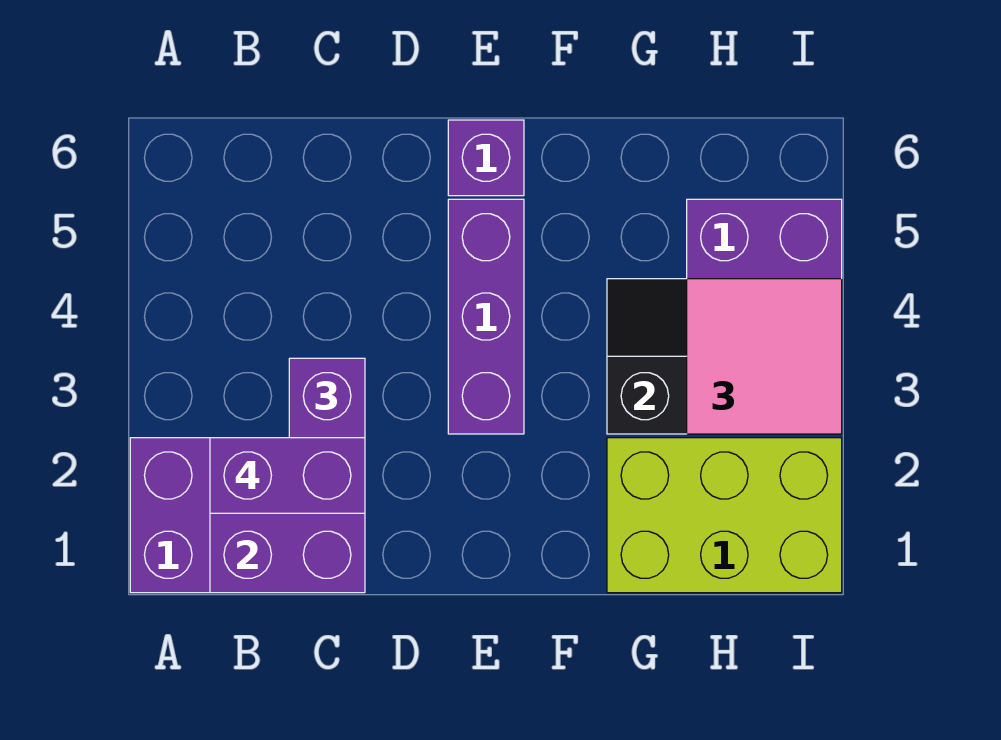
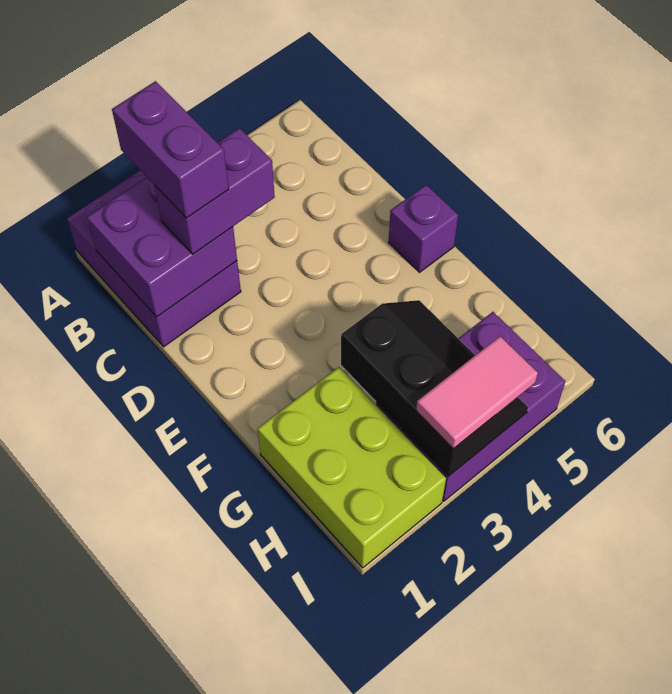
purple 1x3 brick [448,199,524,434] -> none
pink 2x2 tile [687,279,842,434] -> pink 1x2 tile [416,336,538,449]

